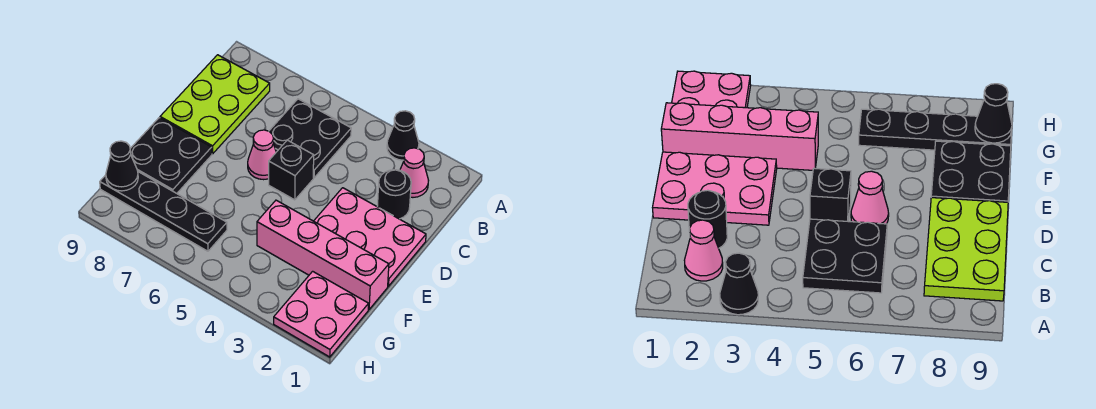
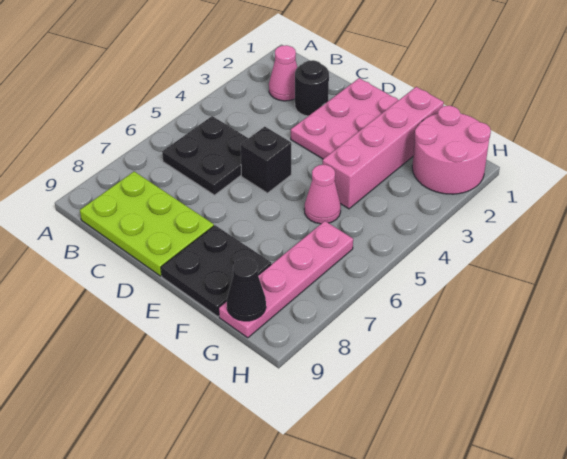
black 1x1 cone [387,111,419,160] -> none
pink 1x1 cone [248,130,276,180] -> pink 1x1 cone moved to [304,165,341,224]
pink 2x2 plate [274,271,369,357] -> pink 2x2 round brick [412,106,491,194]
black 1x4 plate [100,172,227,251] -> pink 1x4 plate [219,221,353,338]

